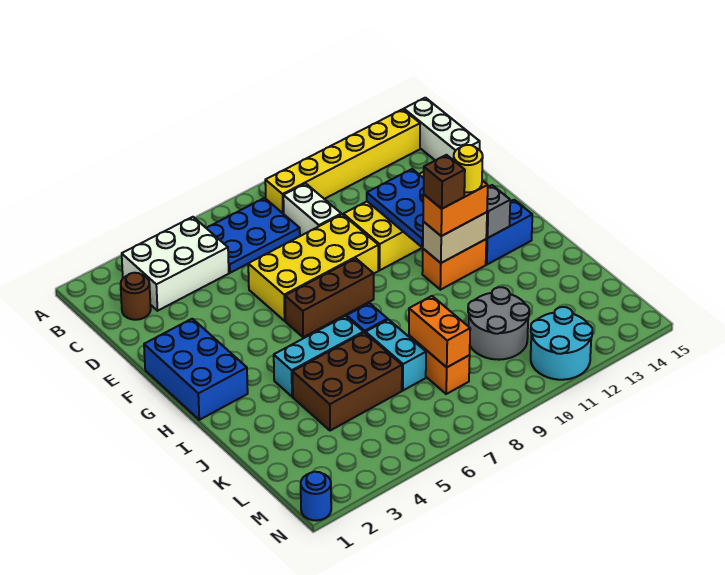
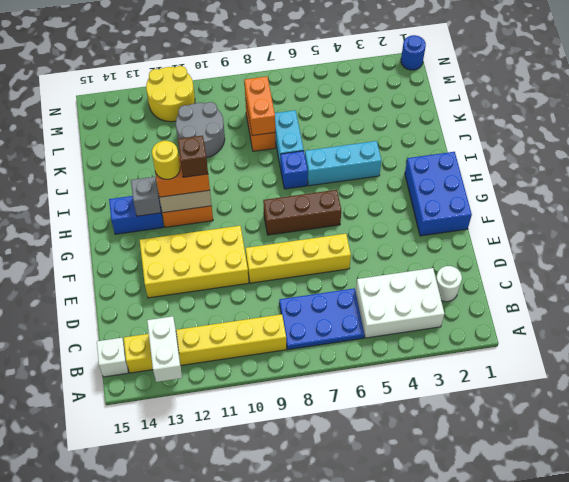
white 1x3 brick [404,98,480,160] -> white 1x1 brick [97,338,128,377]
brown 1x1 round brick [121,273,151,320] -> white 1x1 round brick [436,266,462,302]
white 1x2 brick [283,183,341,236] -> white 1x2 brick moved to [147,316,182,382]
yellow 2x4 brick [248,214,378,321] -> yellow 1x4 brick [246,234,351,283]
blue 2x3 plate [367,169,424,247] -> none
brown 2x3 brick [293,332,402,431] -> none
cyan 2x2 round brick [531,307,592,380] -> yellow 2x2 round brick [146,66,195,122]

